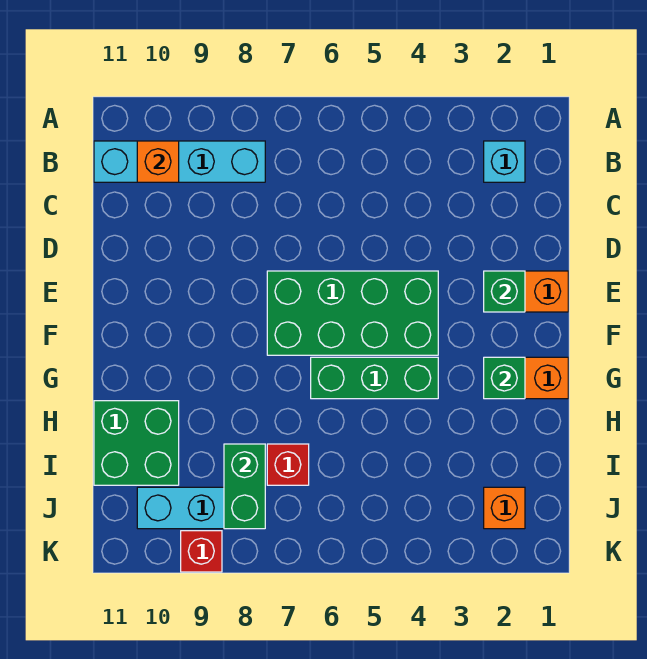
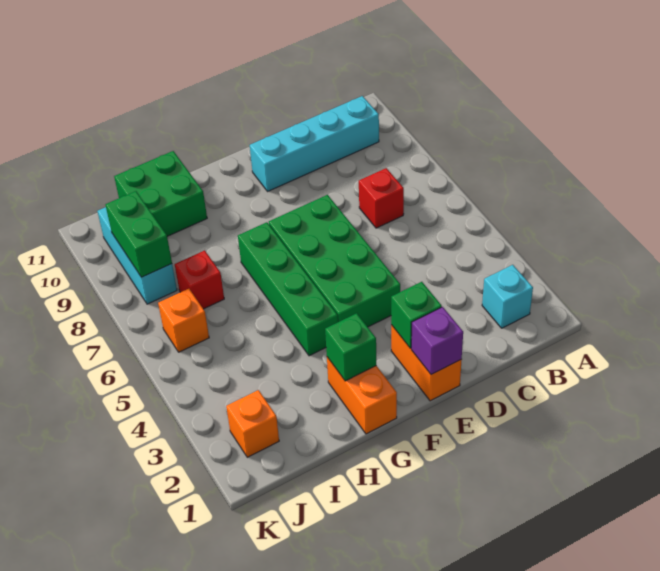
cyan 1x4 brick [94,141,265,182] -> cyan 1x4 brick turned to [250,96,379,191]
orange 1x1 brick [137,141,179,182] -> orange 1x1 brick moved to [158,289,209,352]
none -> purple 1x1 brick [411,307,463,375]
green 1x3 brick [311,357,438,399] -> green 1x4 brick [238,222,338,356]
green 1x2 brick [224,444,265,529] -> green 1x2 brick turned to [105,191,172,277]
red 1x1 brick [181,531,222,572] -> red 1x1 brick moved to [359,168,404,228]

